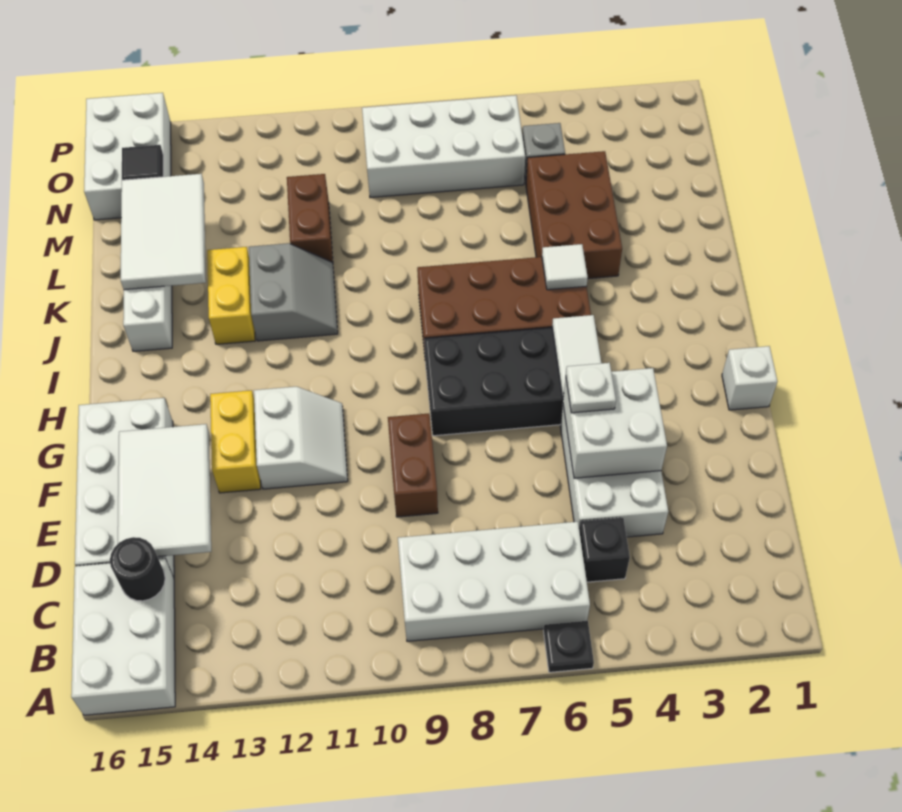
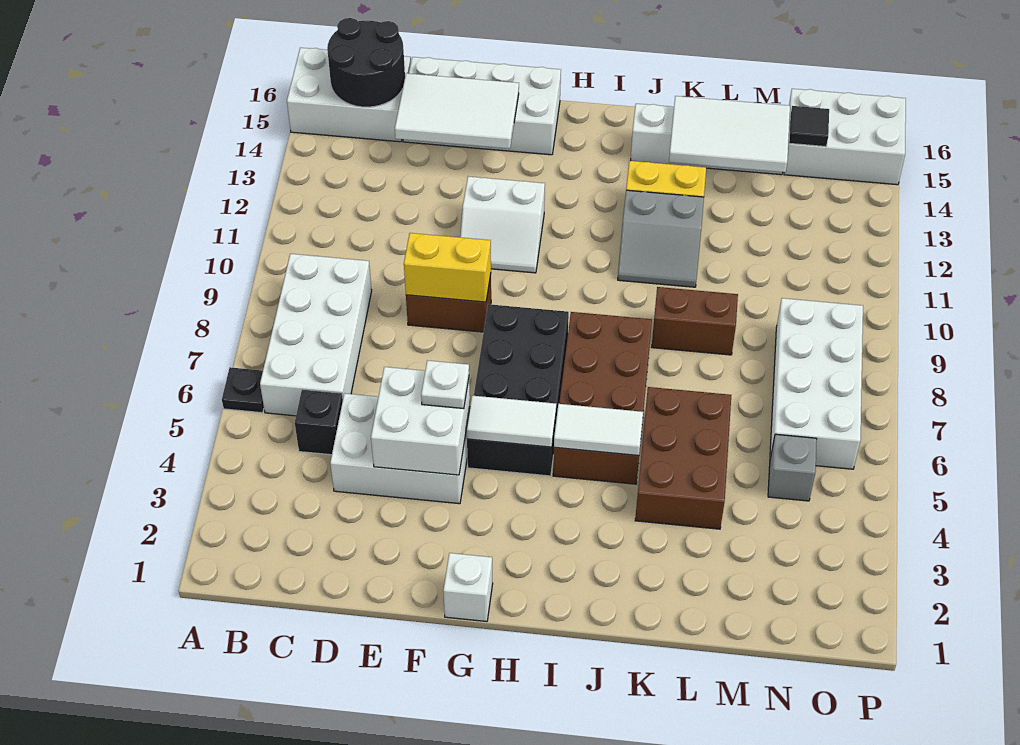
black 1x1 round brick [110,537,165,601] -> black 2x2 round brick [327,18,405,107]
yellow 1x2 brick [210,390,261,493] -> yellow 1x2 brick moved to [404,233,491,302]
white 1x1 tile [542,244,588,290] -> white 1x2 tile [554,404,643,456]
brown 2x3 brick [526,151,622,279] -> brown 2x3 brick turned to [635,387,731,529]
brown 1x2 brick [287,174,333,263] -> brown 1x2 brick moved to [652,287,738,355]

